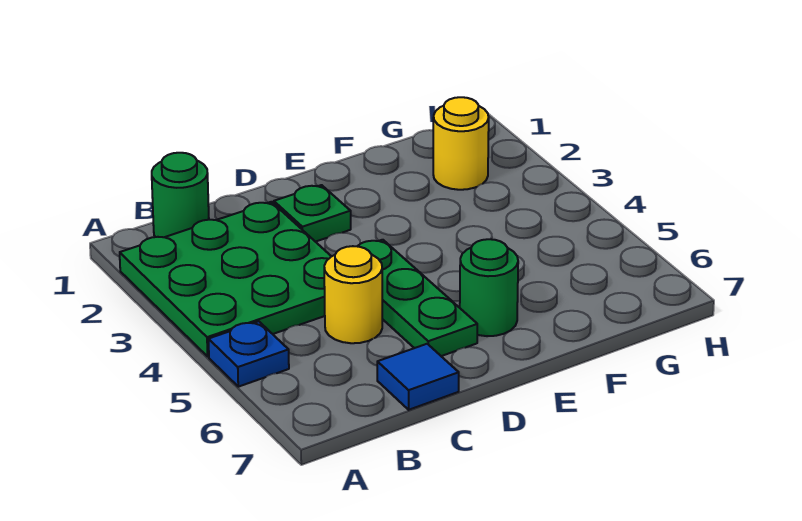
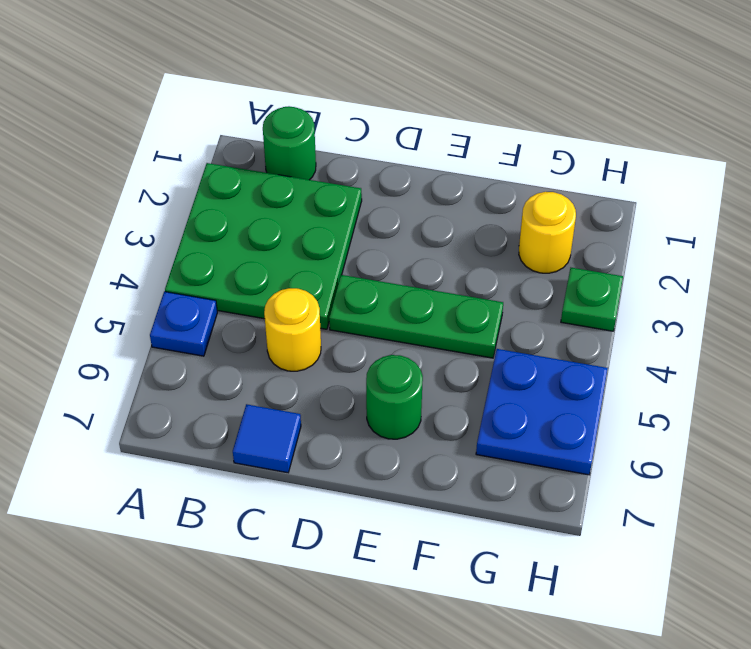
green 1x1 plate [274,185,351,242] -> green 1x1 plate moved to [561,268,623,331]
green 1x3 plate [358,240,477,356] -> green 1x3 plate turned to [329,275,503,358]
none -> blue 2x2 plate [476,349,608,475]

